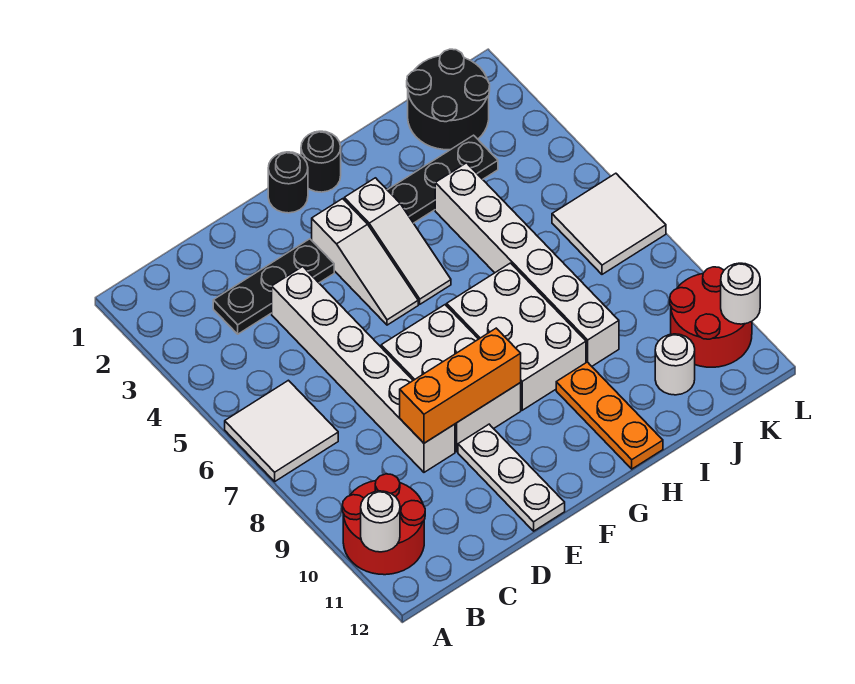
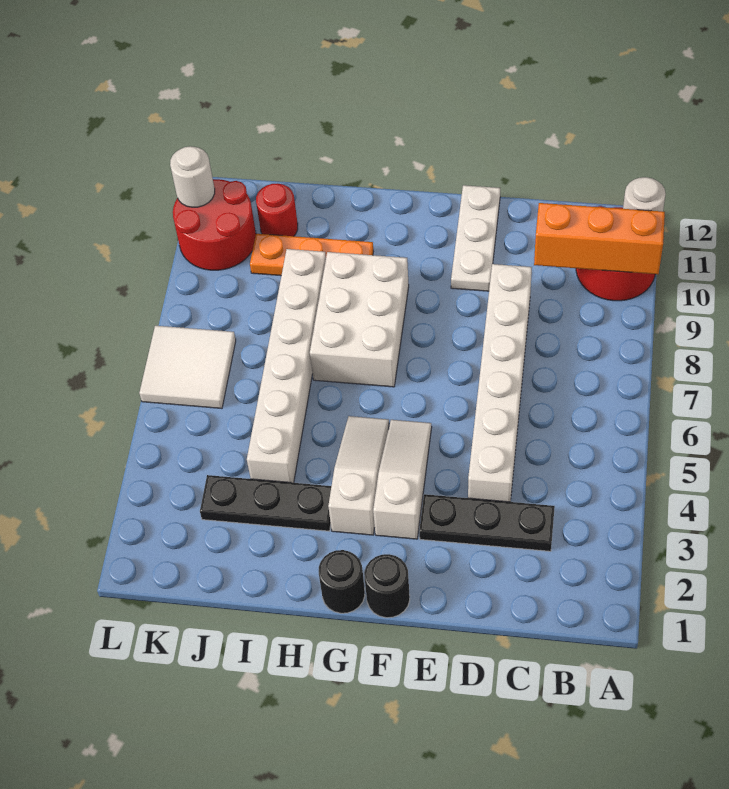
white 2x2 tile [225,380,338,481] -> none
orange 1x3 brick [400,328,521,443] -> orange 1x3 brick moved to [534,203,665,274]
white 2x3 brick [381,305,521,452] -> none
orange 1x3 plate [556,362,663,469] -> orange 1x3 plate turned to [250,234,373,276]
black 2x2 round brick [407,49,490,150] -> none
white 1x1 round brick [655,334,695,395] -> red 1x1 round brick [256,183,298,236]

